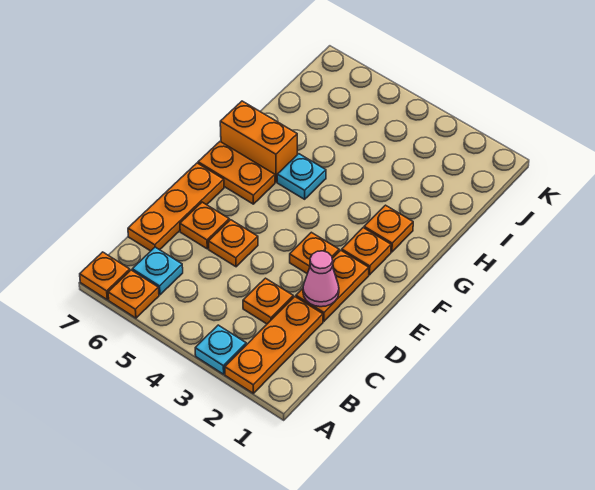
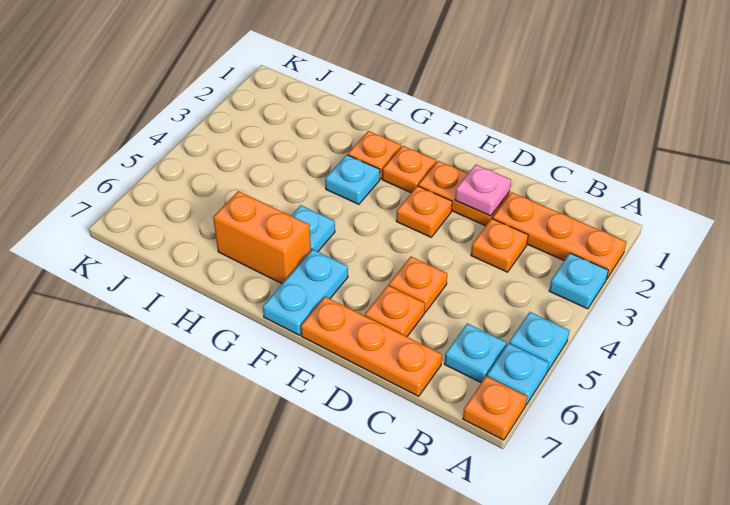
none -> cyan 1x1 plate [509,312,569,371]
orange 1x1 plate [108,270,159,318] -> cyan 1x1 plate [487,343,549,405]
pink 1x1 cone [303,251,339,307] -> pink 1x1 plate [455,165,511,216]
orange 1x2 plate [198,142,275,204] -> cyan 1x2 plate [263,249,348,335]
none -> cyan 1x1 plate [325,155,380,204]
orange 1x2 brick [220,101,297,182] -> orange 1x2 brick turned to [213,191,311,283]

